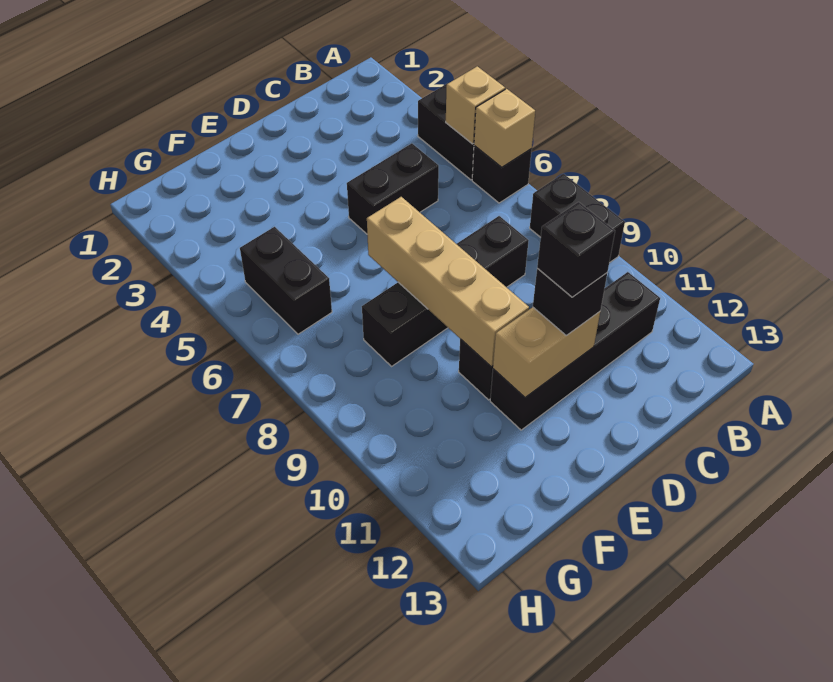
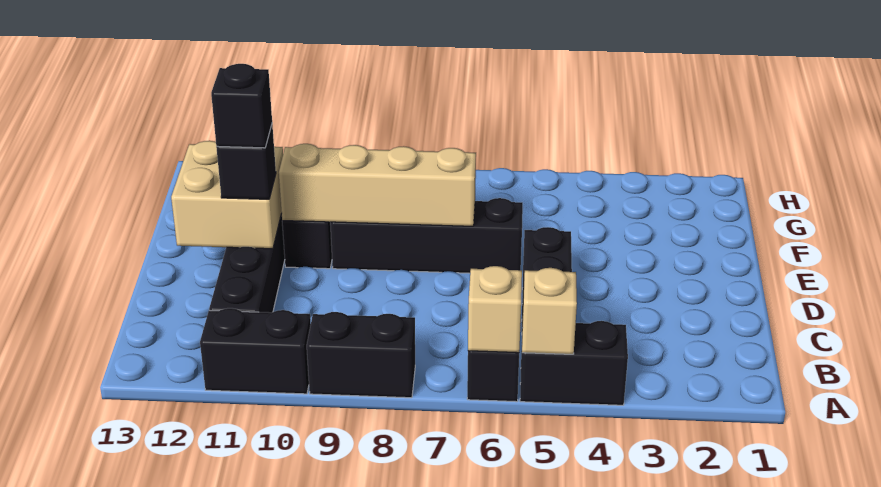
black 1x4 brick [362,216,529,366] -> black 1x4 brick turned to [330,198,523,273]
tan 1x2 brick [493,307,600,398] -> tan 2x2 brick [171,141,283,249]
black 1x2 brick [240,227,332,334] -> black 1x2 brick moved to [200,308,311,394]

